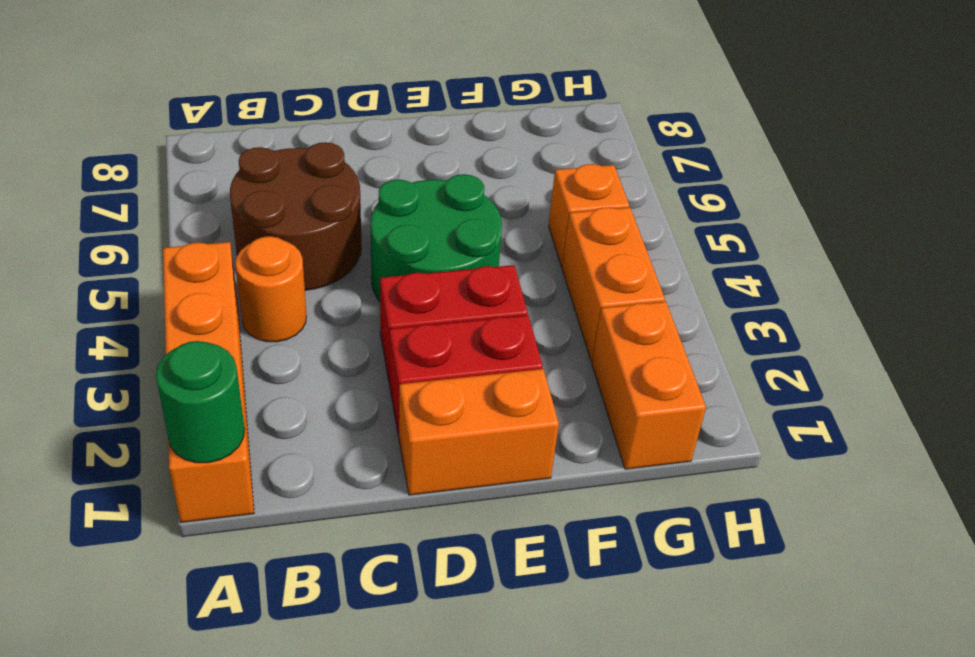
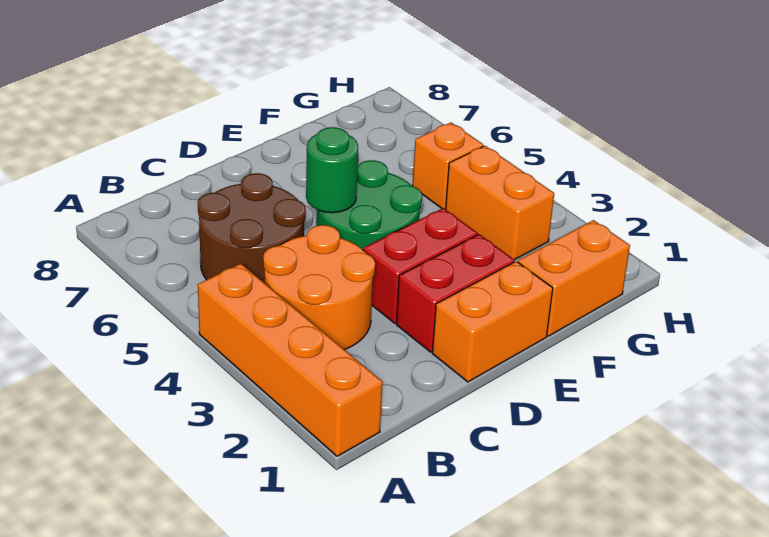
green 1x1 round brick [156,341,245,463] -> green 1x1 round brick moved to [306,127,358,213]
orange 1x1 round brick [235,236,306,342] -> orange 2x2 round brick [263,225,375,350]
orange 1x2 brick [592,302,706,469] -> orange 1x2 brick turned to [518,220,630,336]

